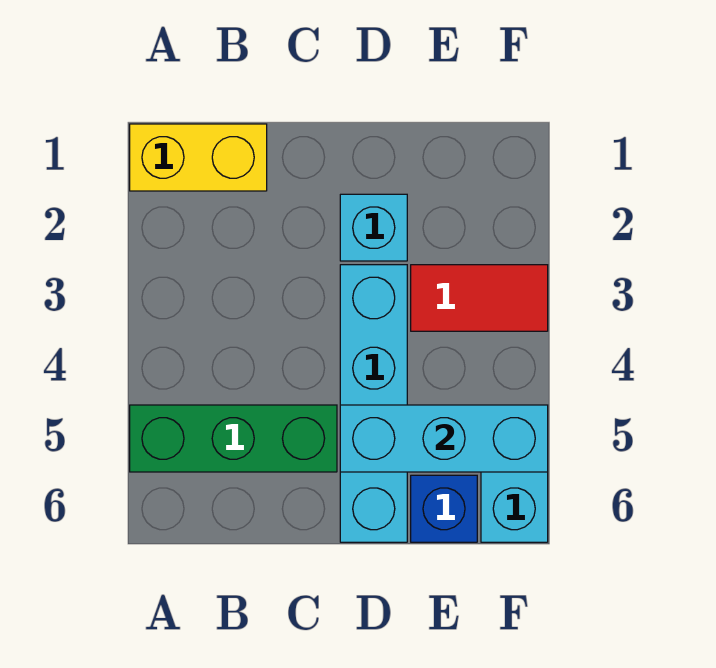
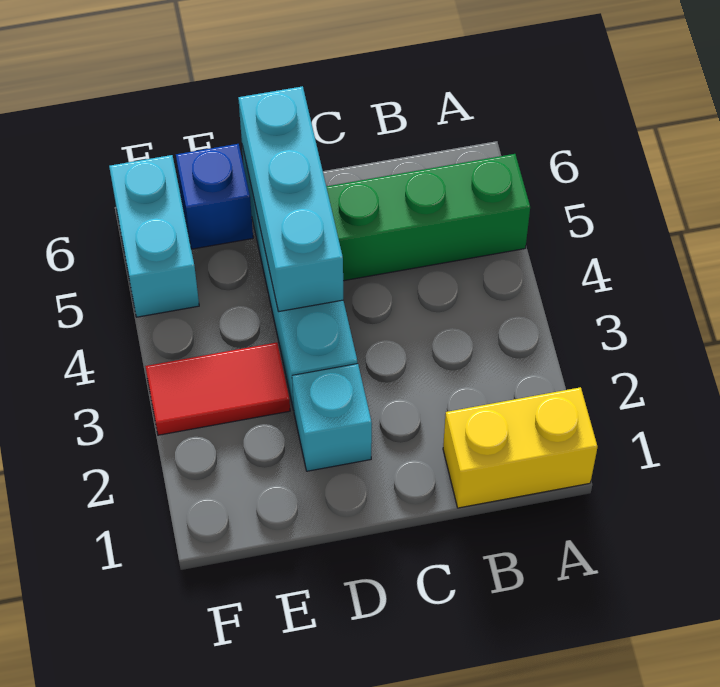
cyan 1x3 brick [340,405,548,472] -> cyan 1x3 brick turned to [238,86,343,312]

